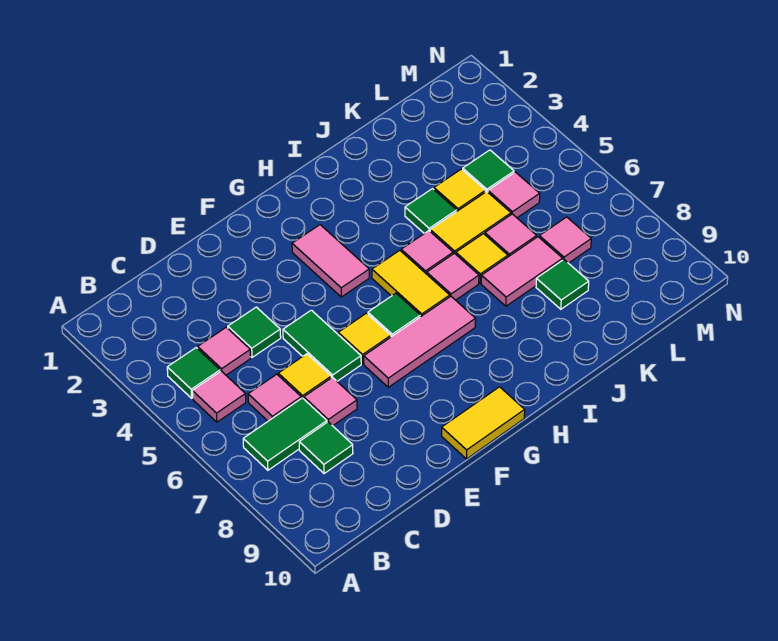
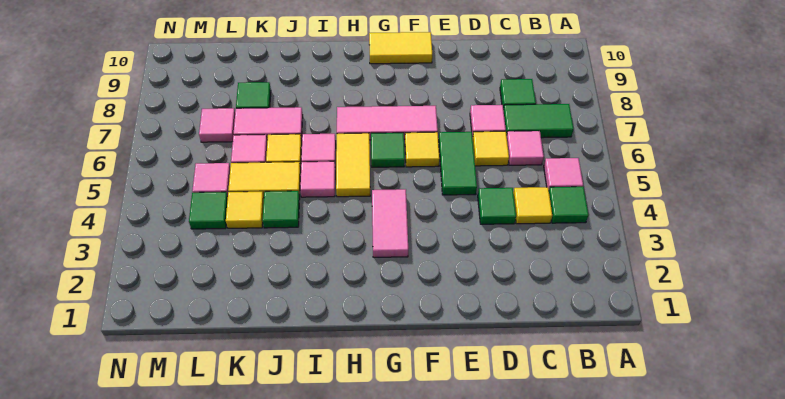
pink 1x1 tile [198,327,251,375] -> yellow 1x1 tile [513,187,552,224]

